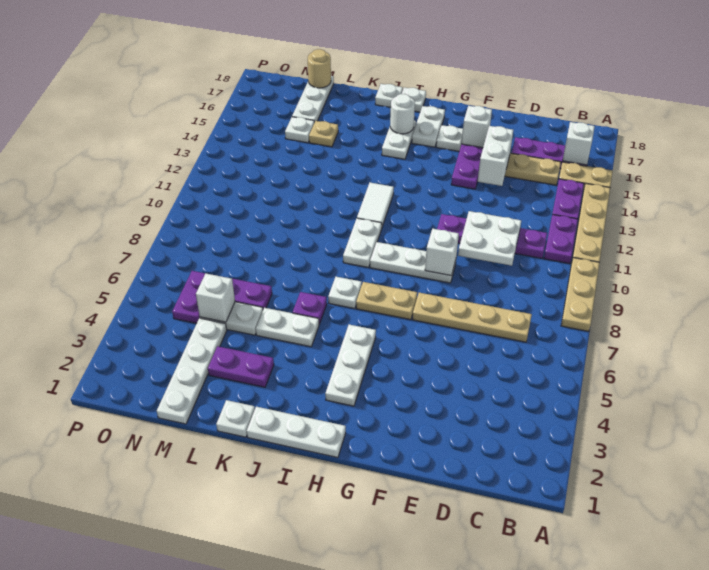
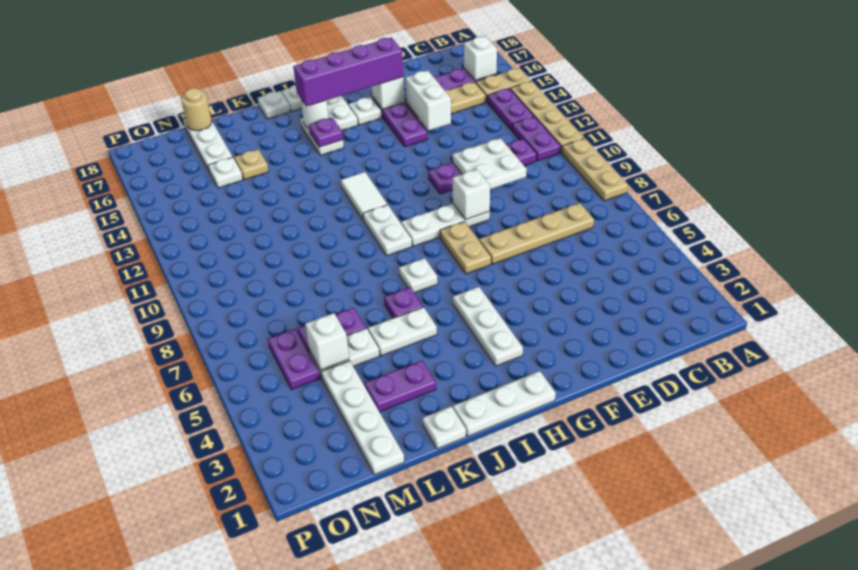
none -> purple 1x4 brick [293,37,403,106]
tan 1x2 plate [356,282,417,320] -> tan 1x2 plate turned to [440,221,491,274]
none -> purple 1x1 plate [309,118,343,147]

